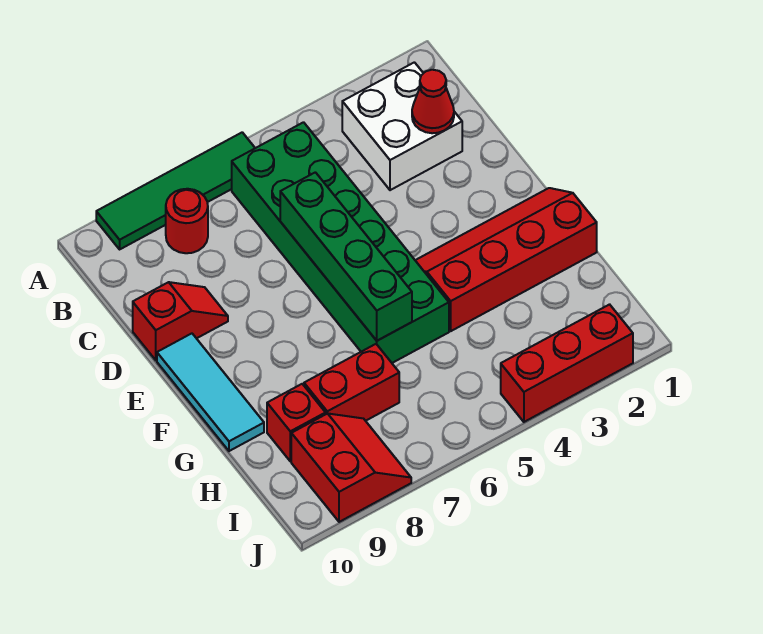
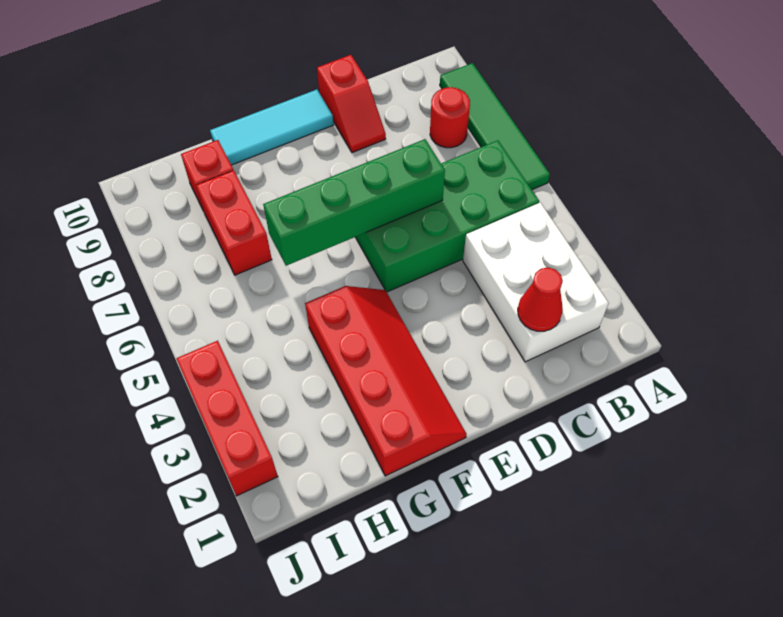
white 2x2 brick [342,62,462,190] -> white 2x3 brick [463,203,609,362]
green 2x6 brick [232,122,449,363] -> green 2x4 brick [355,140,539,292]
red 2x2 slope [291,413,411,522] -> none

